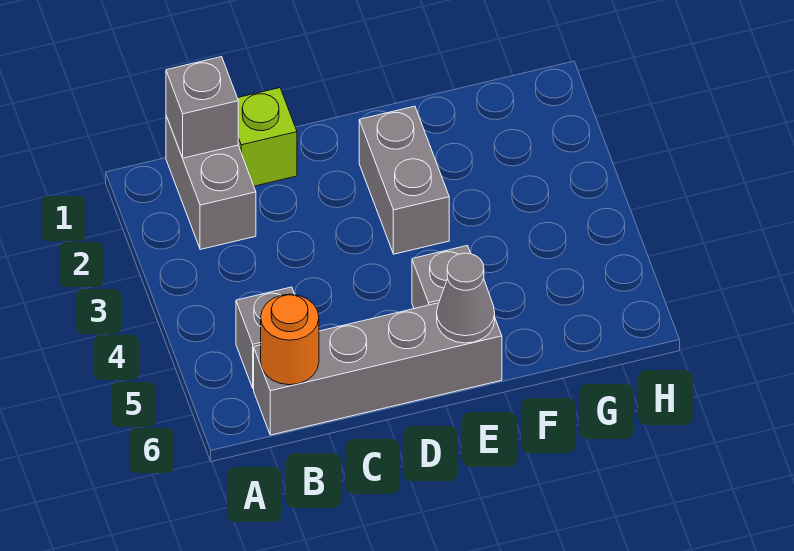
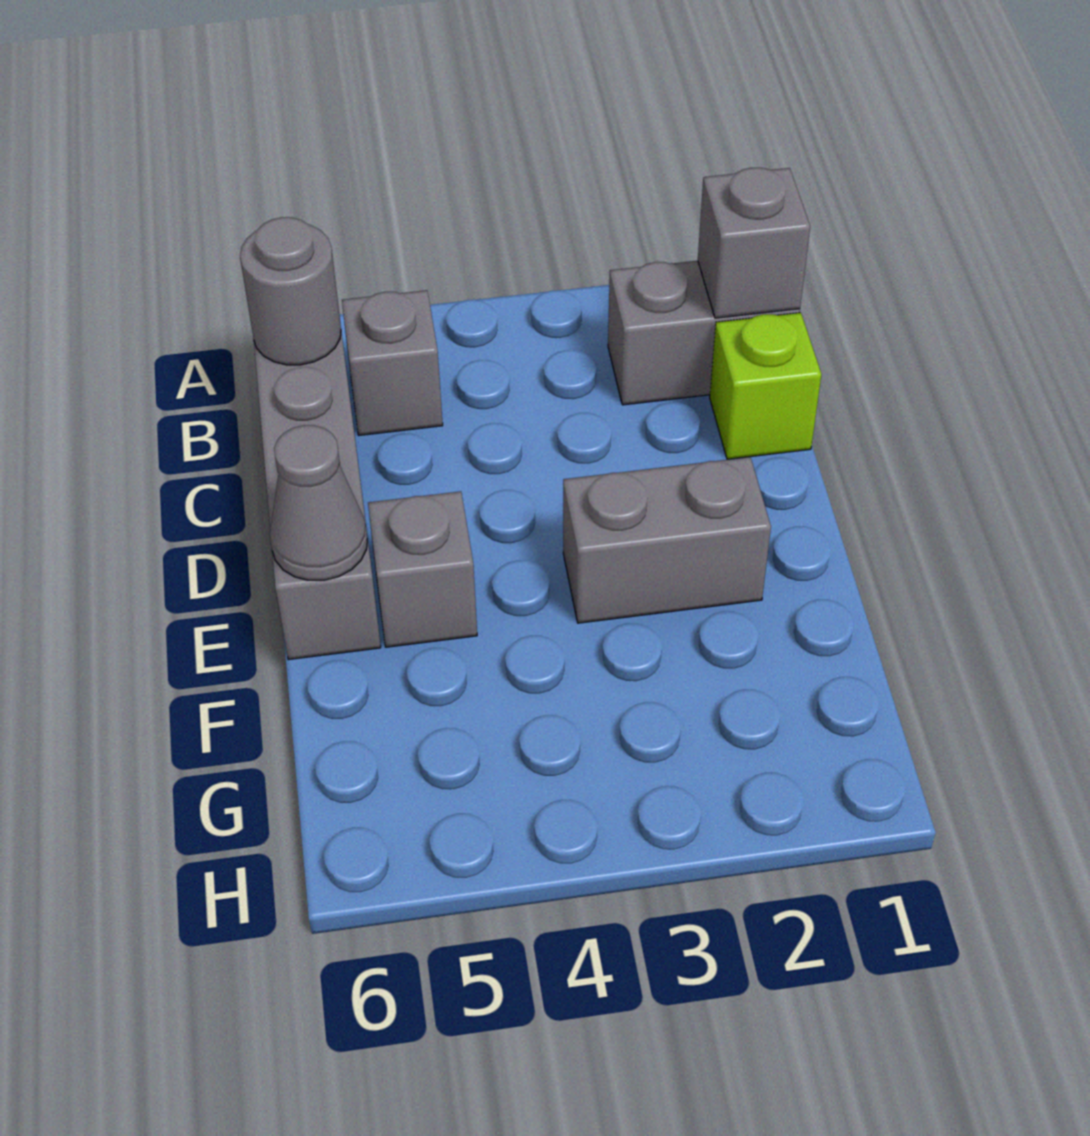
orange 1x1 round brick [261,294,319,385] -> grey 1x1 round brick [240,217,341,365]

